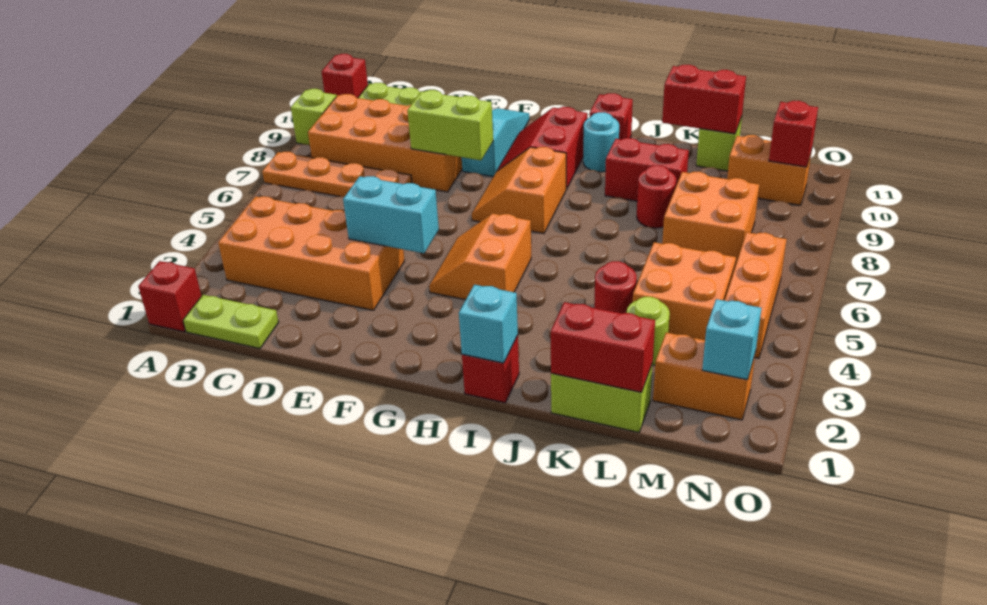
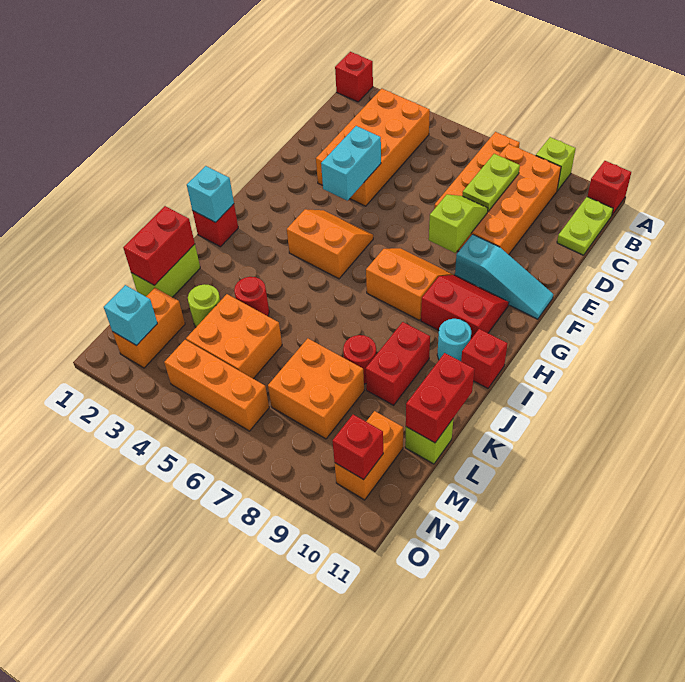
lime 1x2 plate [183,295,279,349] -> lime 1x2 plate moved to [462,154,520,211]
lime 1x2 brick [407,90,493,160] -> lime 1x2 slope [429,195,488,253]

